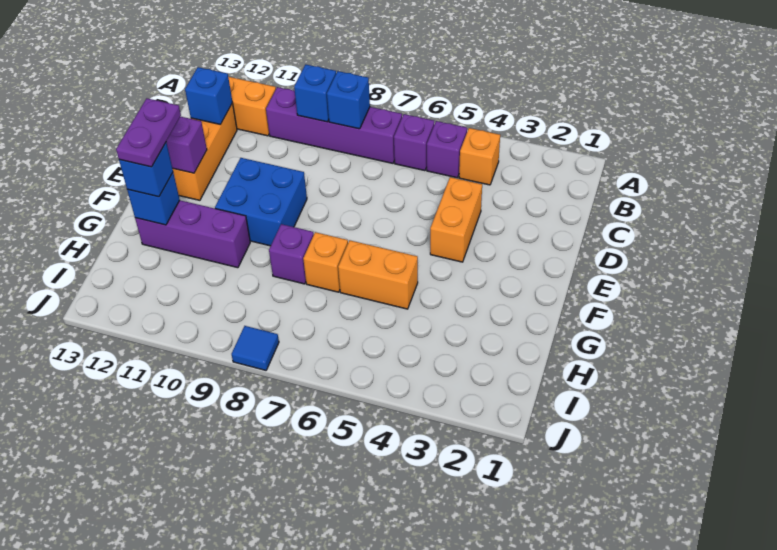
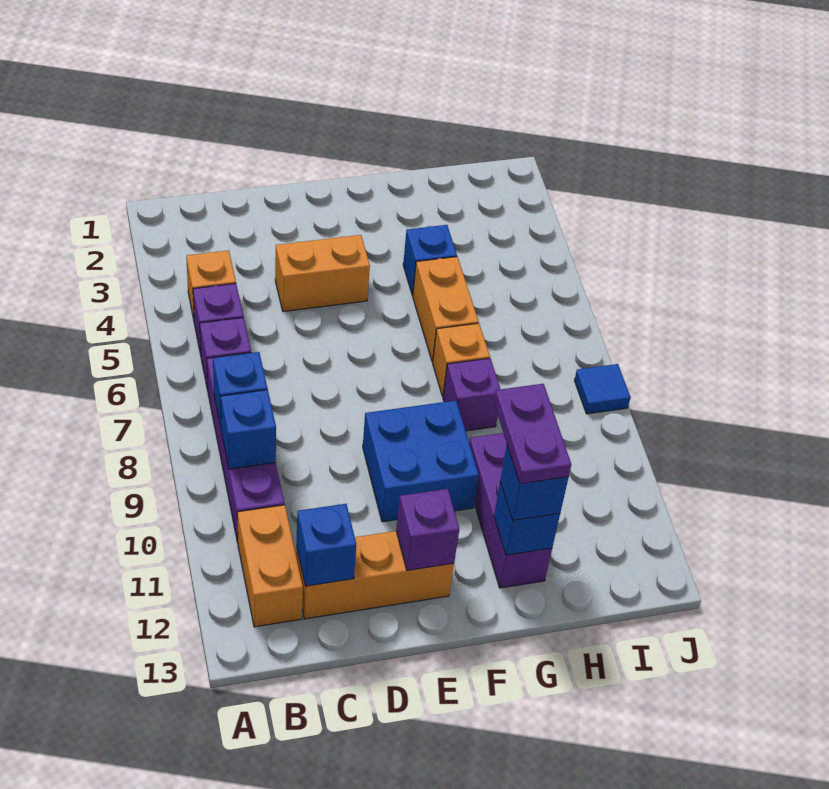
purple 1x2 plate [116,98,181,167] -> purple 1x2 plate turned to [494,384,571,484]
none -> blue 1x1 brick [403,225,457,295]

